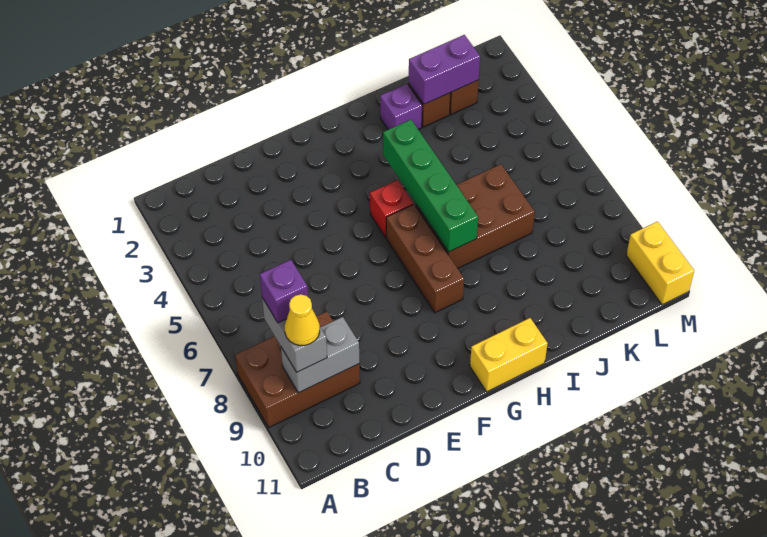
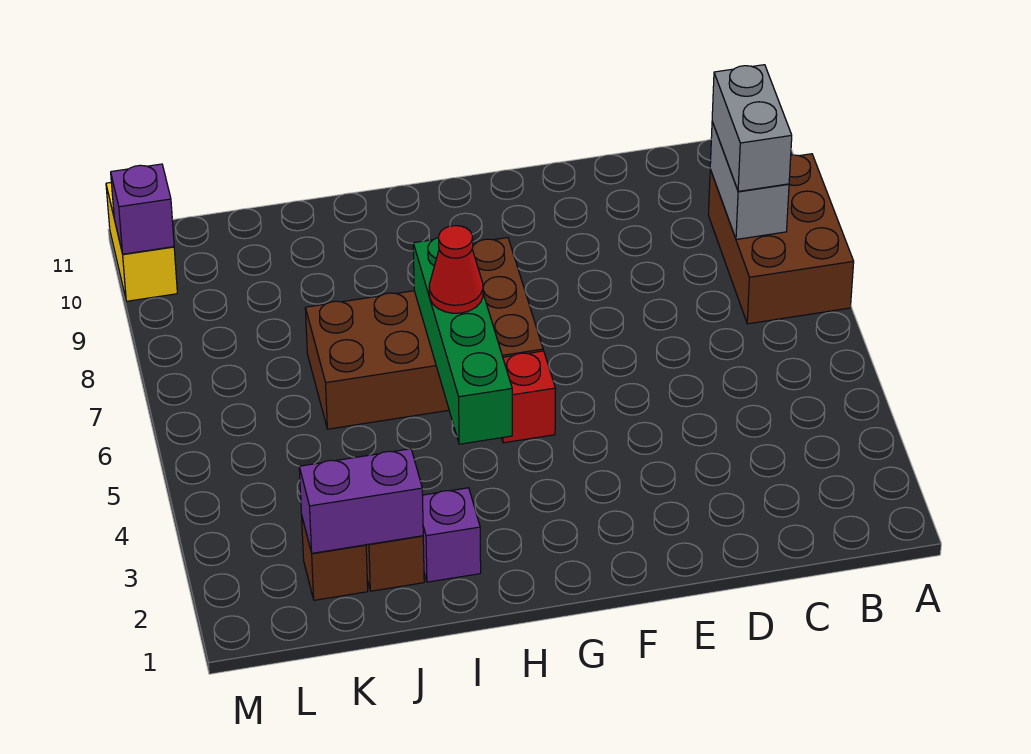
brown 2x3 brick [235,312,360,427] -> brown 2x3 brick turned to [708,154,854,324]
purple 1x1 brick [260,260,308,323] -> purple 1x1 brick moved to [111,164,174,254]
grey 1x2 brick [281,317,359,393] -> grey 1x2 brick turned to [710,122,789,239]
yellow 1x1 cone [285,294,320,345] -> none
yellow 1x2 brick [470,318,548,392] -> none
none -> red 1x1 cone [429,226,483,313]

